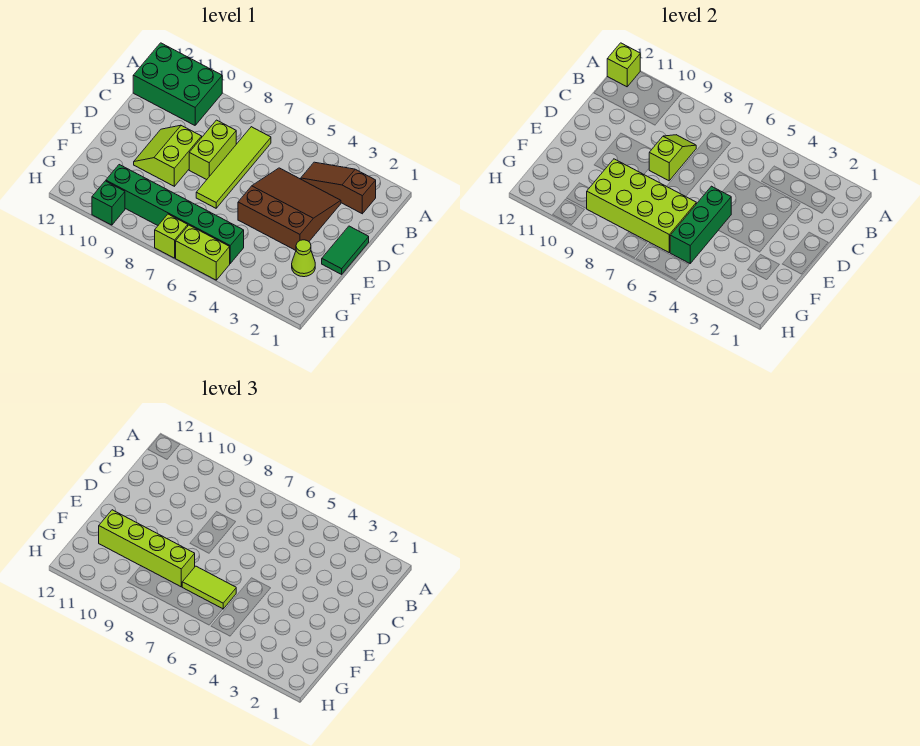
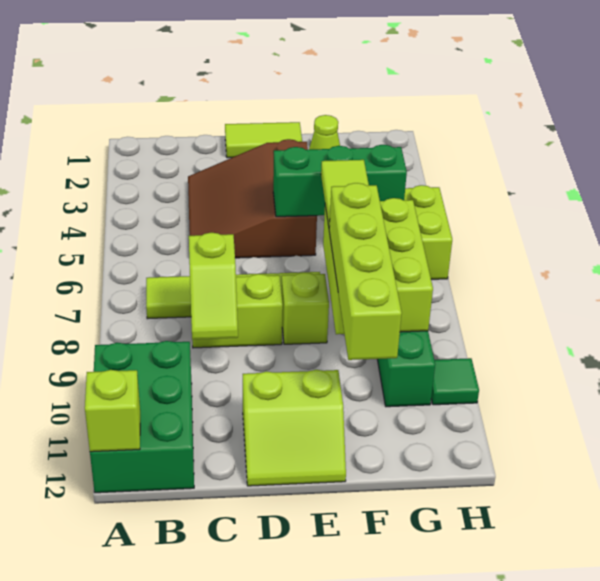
brown 1x3 slope [301,162,376,214] -> none
lime 1x2 slope [649,135,696,181] -> lime 1x2 slope turned to [189,233,238,339]
green 1x2 tile [322,226,369,274] -> lime 1x2 tile [225,122,302,158]
lime 2x2 slope [134,125,202,186] -> lime 2x2 slope moved to [243,370,346,486]
lime 2x4 brick [587,159,696,252] -> lime 2x3 brick [323,198,433,334]
lime 1x1 brick [155,214,188,258] -> lime 1x1 brick moved to [282,273,329,344]
green 1x1 brick [92,181,125,225] -> green 1x1 tile [431,358,479,405]

